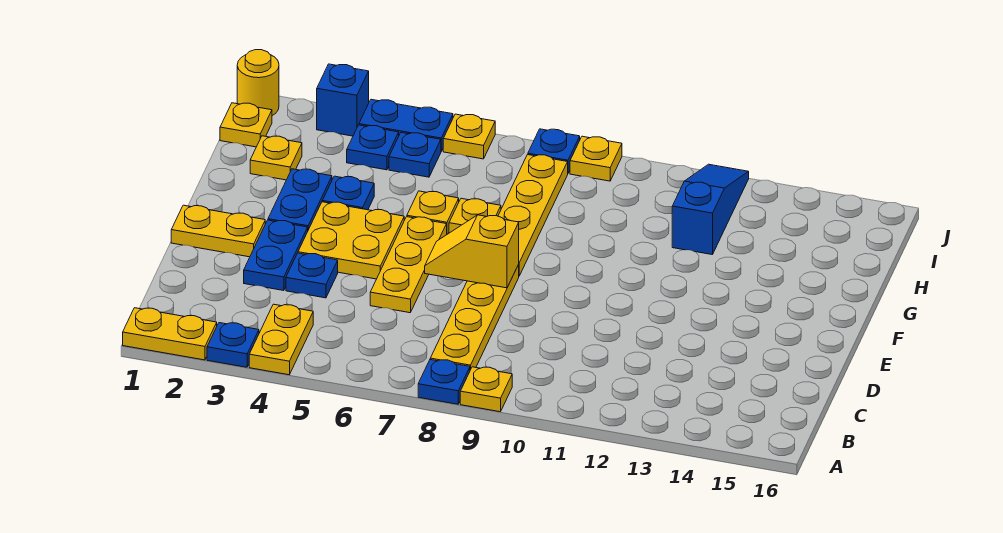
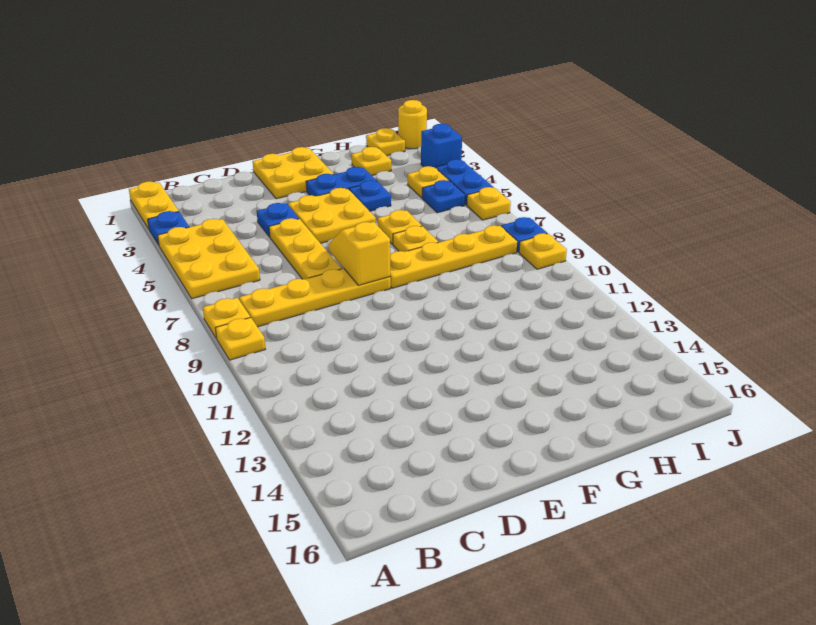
yellow 1x2 plate [249,304,313,375] -> yellow 2x3 plate [158,219,260,299]
blue 1x1 plate [418,360,470,404] -> yellow 1x1 plate [203,298,250,338]
blue 1x2 plate [244,220,308,291] -> none
yellow 1x3 plate [370,217,447,313] -> yellow 1x3 plate turned to [269,218,341,279]
yellow 1x2 plate [171,205,265,257] -> yellow 2x2 plate [253,147,334,199]
blue 1x3 slope [672,164,749,255] -> none
blue 1x1 plate [347,125,399,170] -> yellow 1x1 plate [408,166,449,198]

